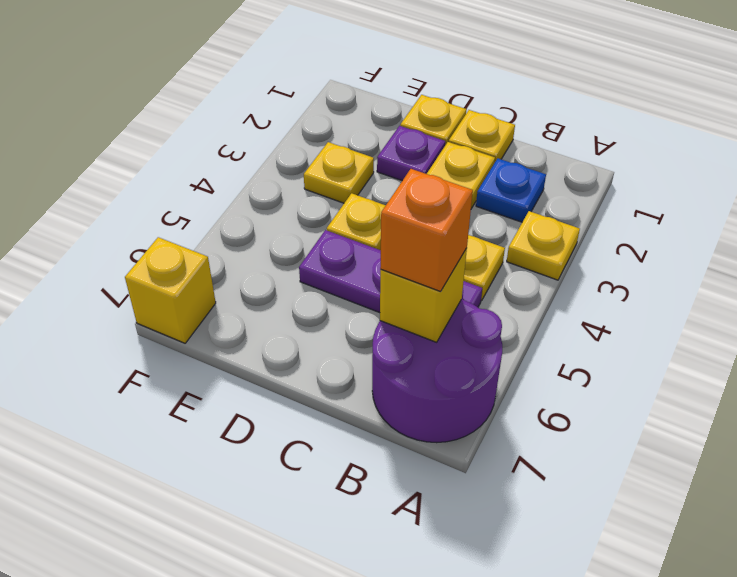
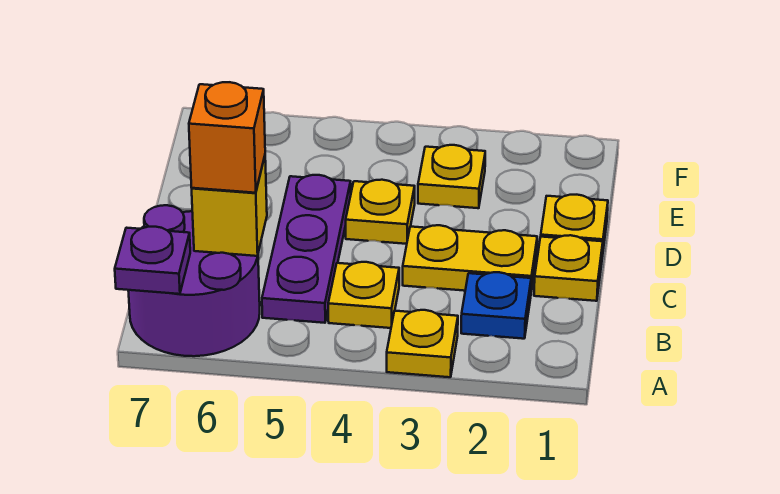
purple 1x1 plate [377,126,445,181] -> purple 1x1 plate moved to [115,227,190,294]
yellow 1x1 brick [125,237,216,343] -> none

